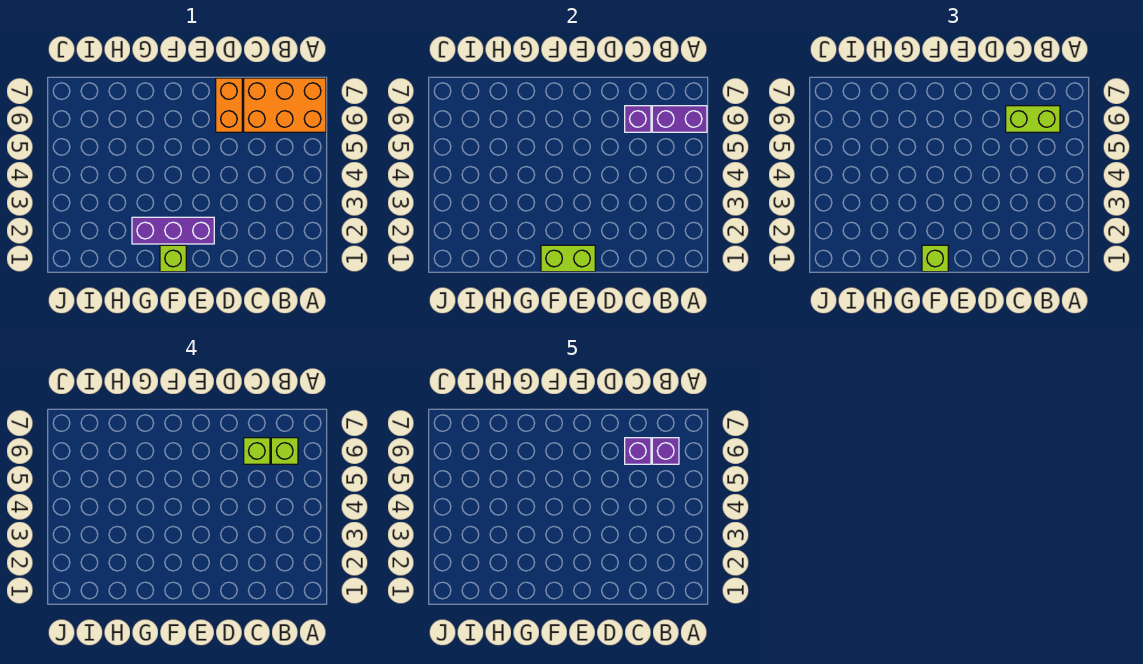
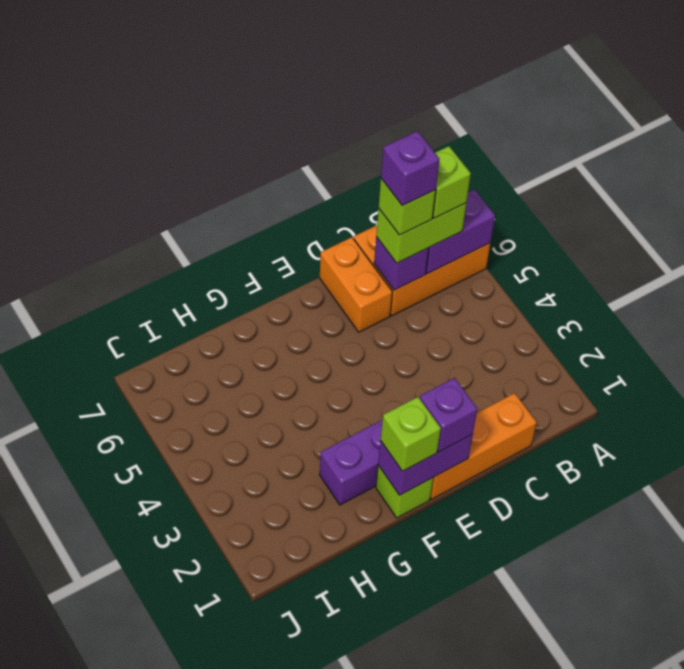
purple 1x1 brick [652,438,679,464] -> purple 1x1 brick moved to [420,378,477,452]
none -> orange 1x3 brick [430,393,537,499]
lime 1x2 brick [541,245,595,272] -> purple 1x2 brick [378,434,473,495]

